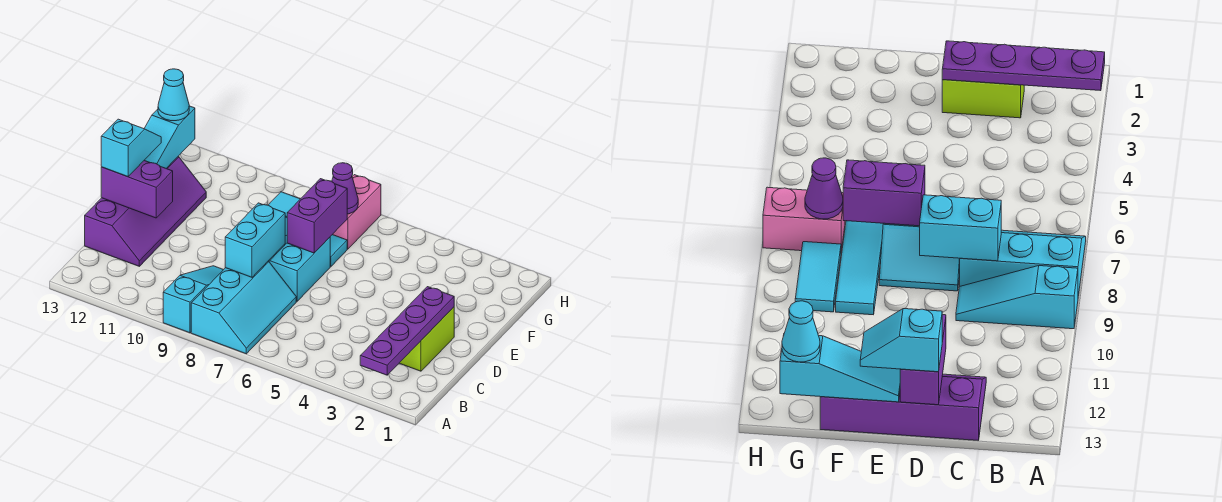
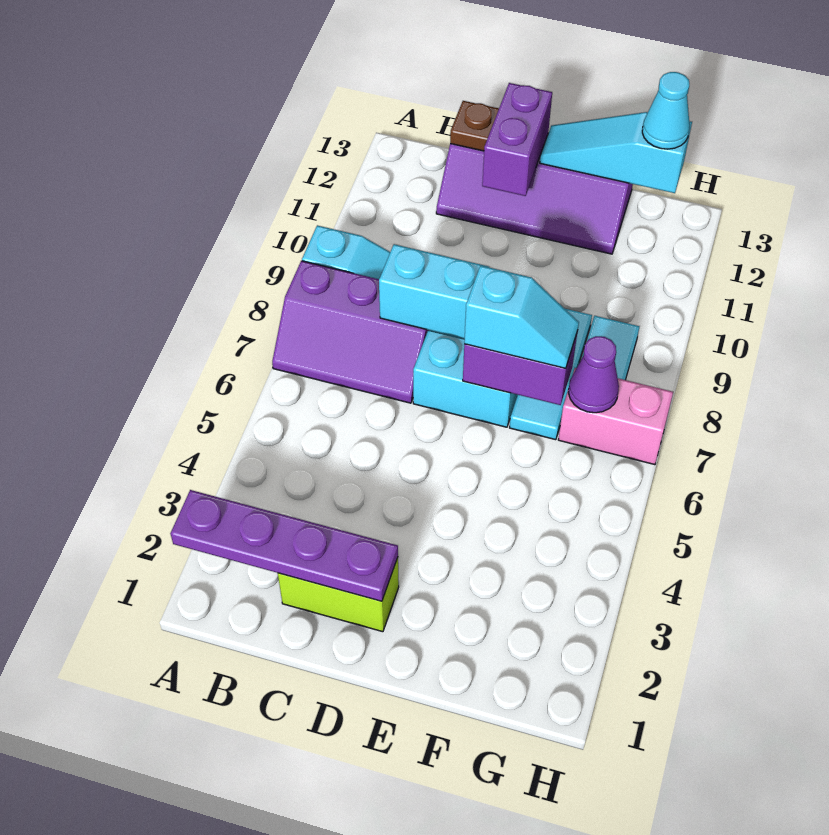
cyan 2x3 slope [191,261,296,354] -> purple 2x3 slope [272,261,429,403]
none -> brown 1x1 plate [450,101,499,151]
cyan 1x2 slope [101,119,161,177] -> cyan 1x2 slope moved to [464,266,579,368]

